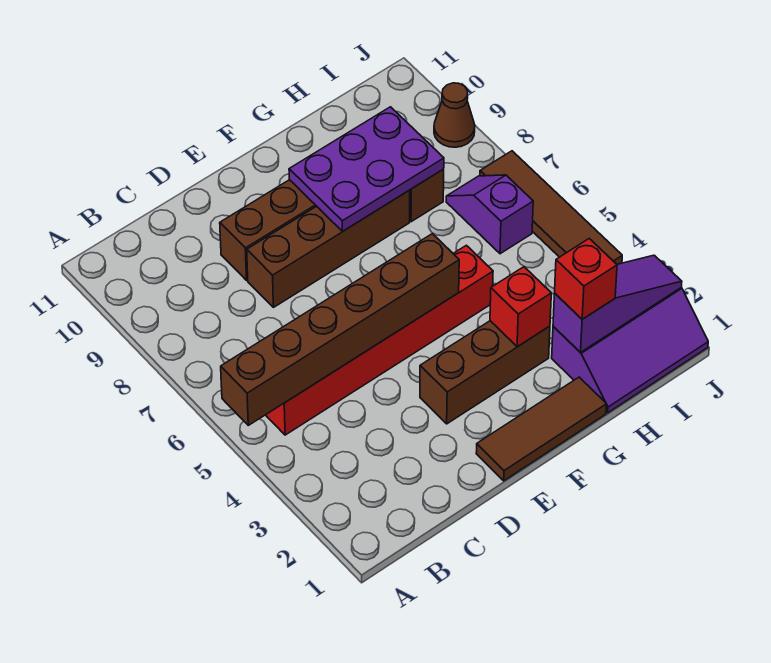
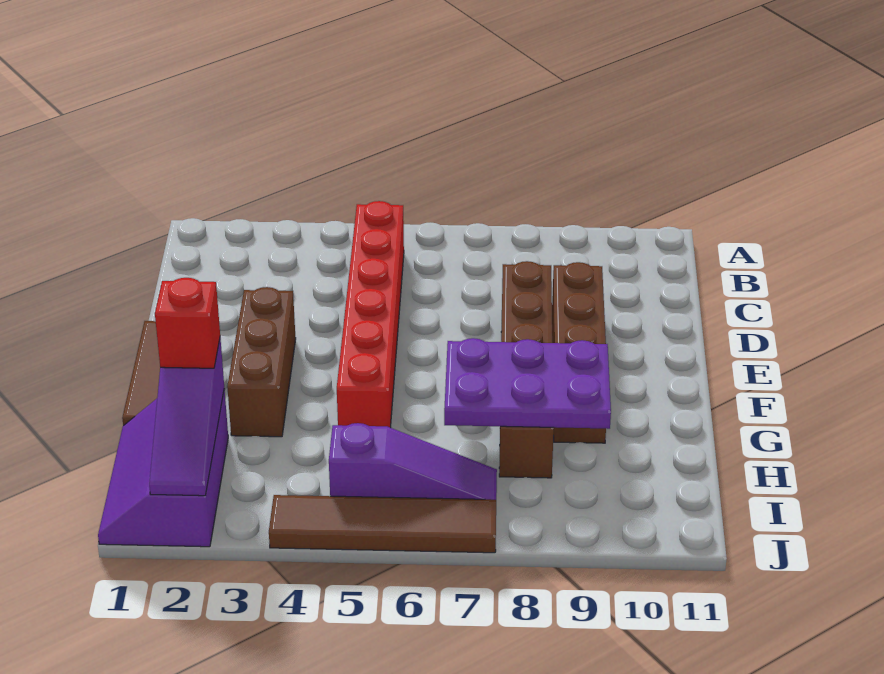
brown 1x6 brick [221,234,459,425] -> none
purple 2x3 plate [289,107,444,231] -> purple 2x3 plate turned to [444,338,611,429]
red 1x1 brick [490,267,551,347] -> none
purple 1x2 slope [446,175,533,254] -> purple 1x3 slope [329,423,497,500]
brown 1x1 cone [434,83,475,147] -> none

